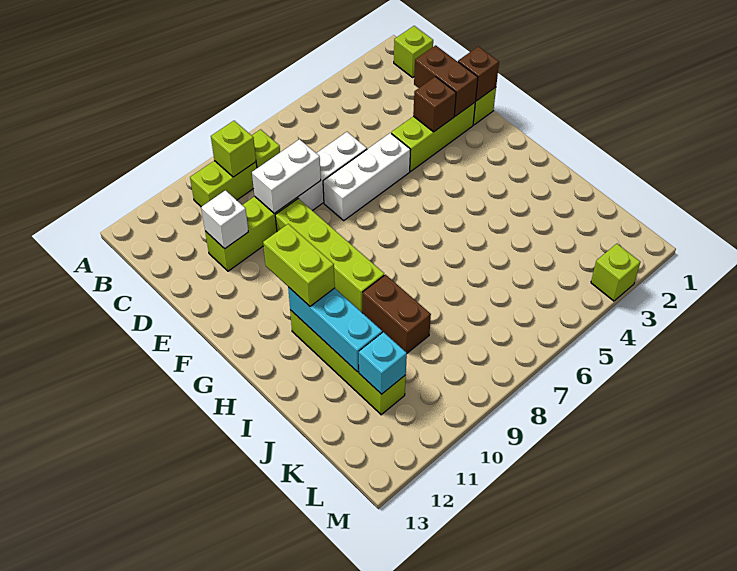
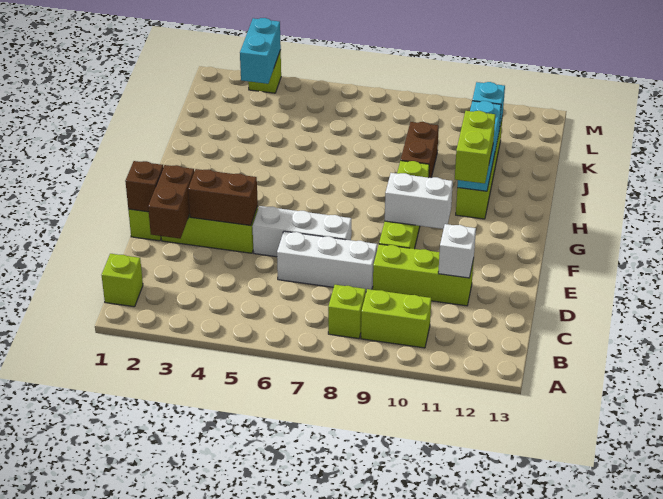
lime 1x1 brick [211,121,256,177] -> none
white 1x2 brick [252,139,321,213] -> white 1x2 brick moved to [385,173,453,229]
brown 1x1 brick [413,77,456,132] -> brown 1x2 brick [188,169,258,226]
none -> cyan 1x2 brick [240,18,281,84]

